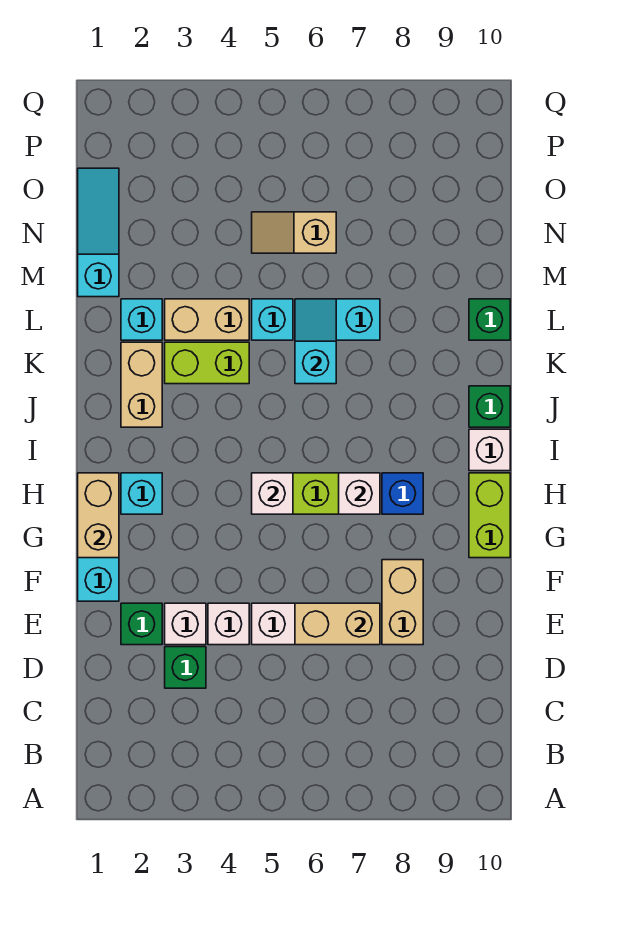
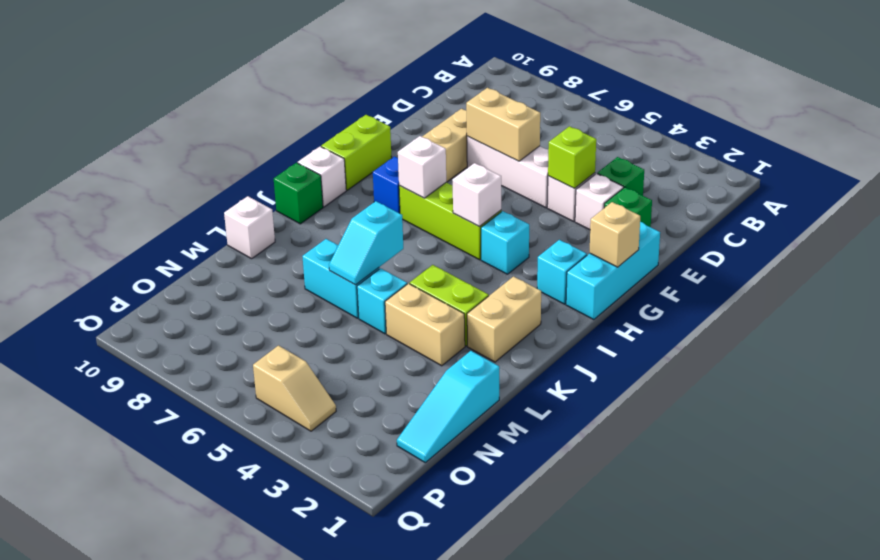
none -> lime 1x1 brick [548,126,596,188]
tan 1x2 brick [78,473,119,558] -> tan 1x1 brick [589,202,640,267]
cyan 1x1 brick [121,299,162,340] -> cyan 1x1 brick moved to [481,211,529,274]
green 1x1 brick [469,299,510,340] -> white 1x1 brick [224,196,275,259]
tan 1x2 slope [252,212,336,253] -> tan 1x2 slope moved to [253,346,336,431]

